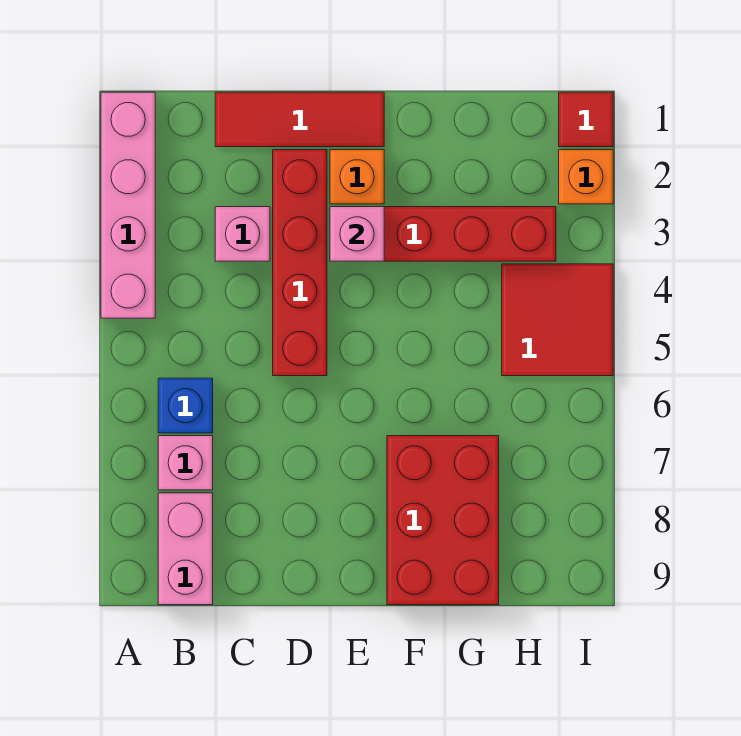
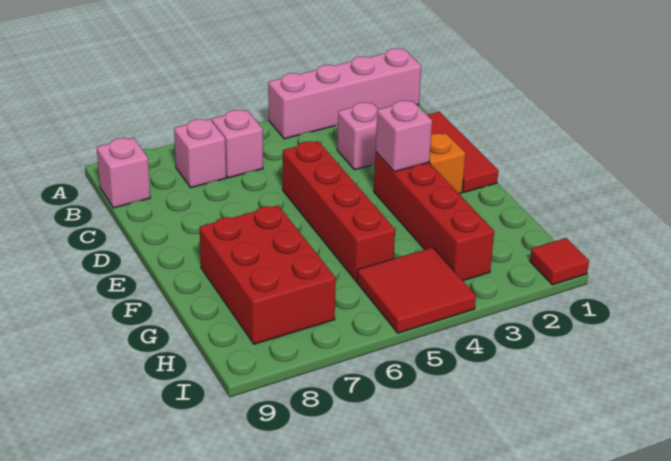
blue 1x1 brick [158,378,213,433] -> pink 1x1 brick [212,110,263,178]
pink 1x2 brick [158,493,213,605] -> pink 1x1 brick [97,138,150,208]
red 1x4 brick [273,150,327,376] -> red 1x4 brick turned to [283,141,395,282]
red 2x3 brick [387,436,499,605] -> red 2x3 brick turned to [200,205,336,344]
orange 1x1 brick [559,150,613,204] -> none

